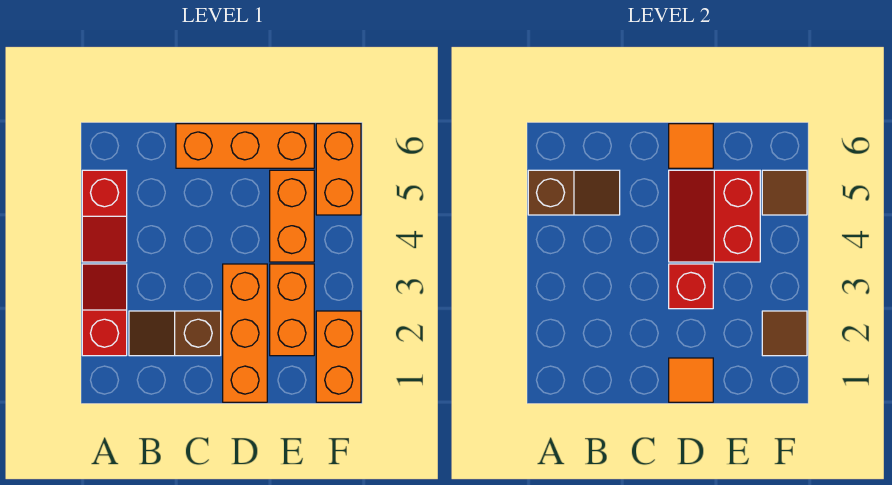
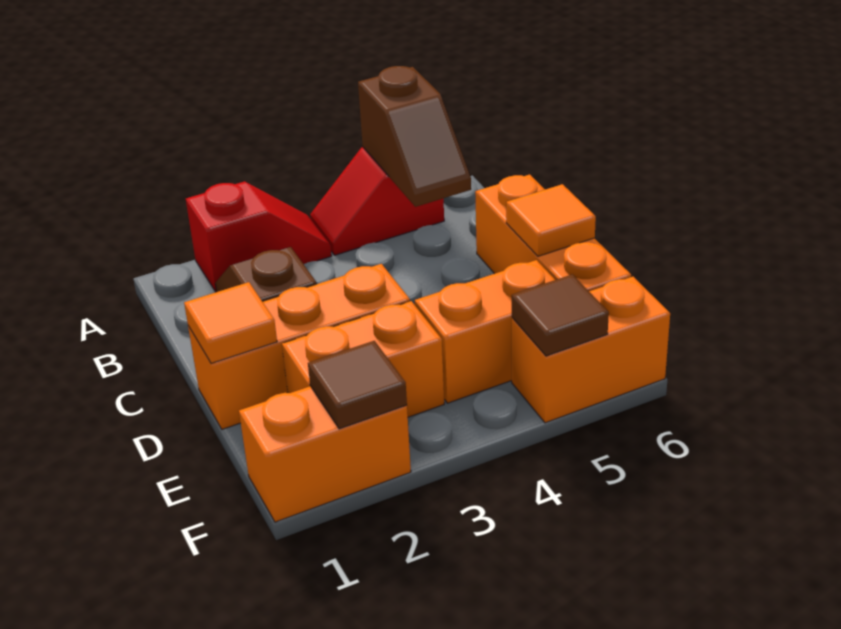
red 1x1 brick [669,264,713,309] -> none
red 2x2 slope [669,170,760,262] -> none

